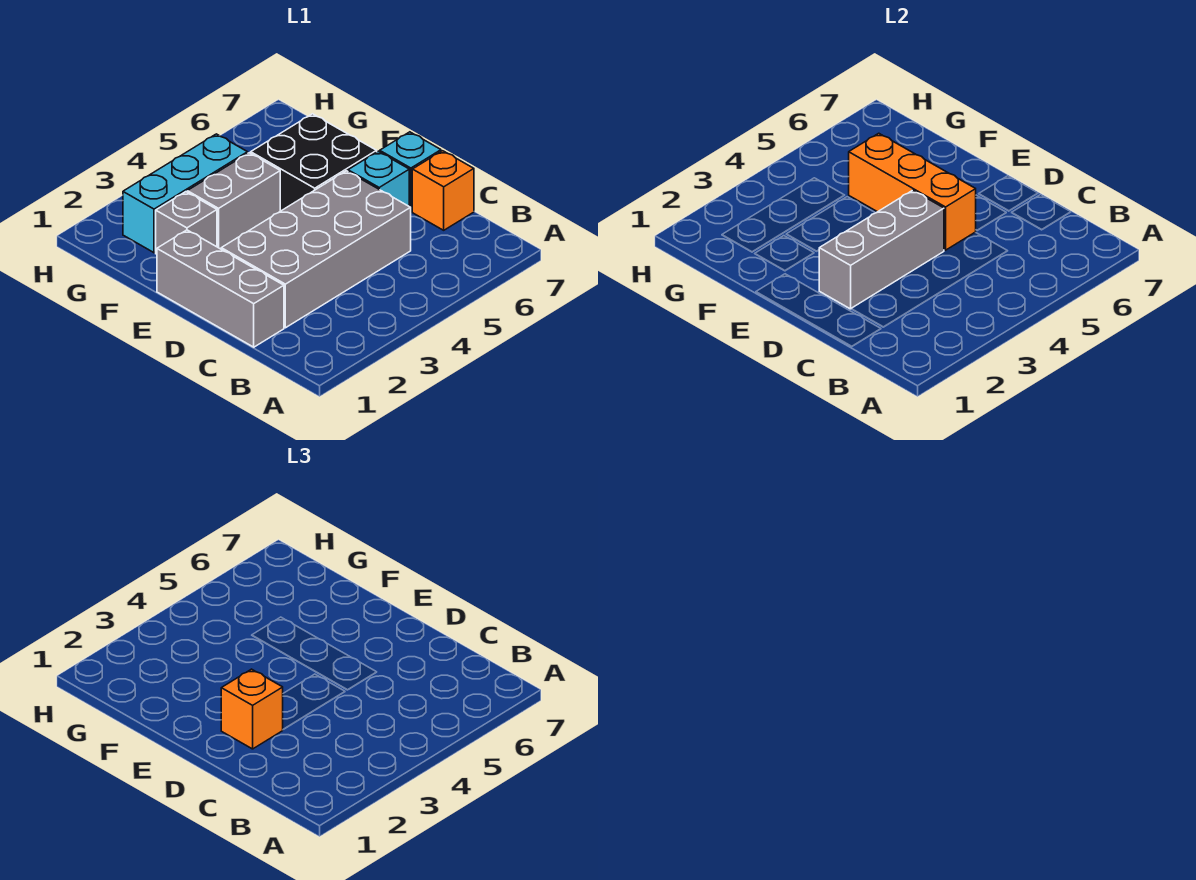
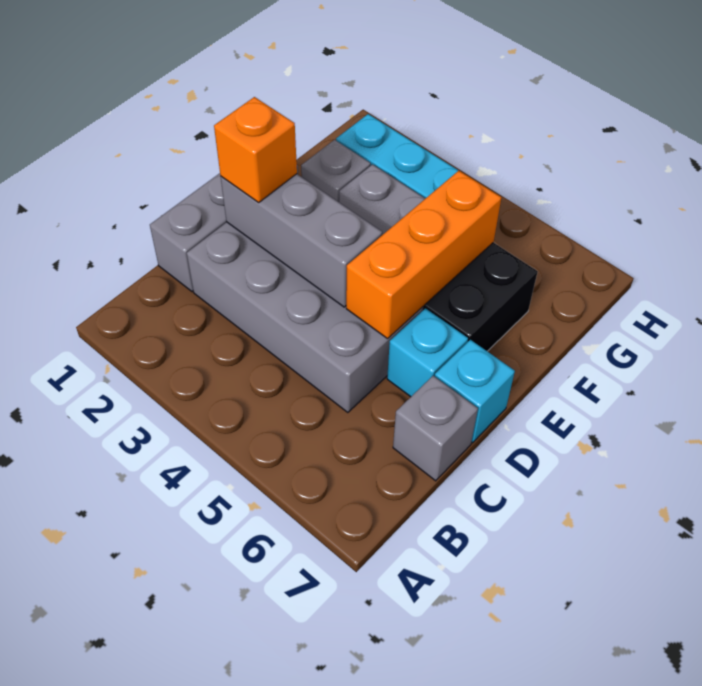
orange 1x1 brick [412,151,474,230] -> grey 1x1 brick [393,376,478,481]

